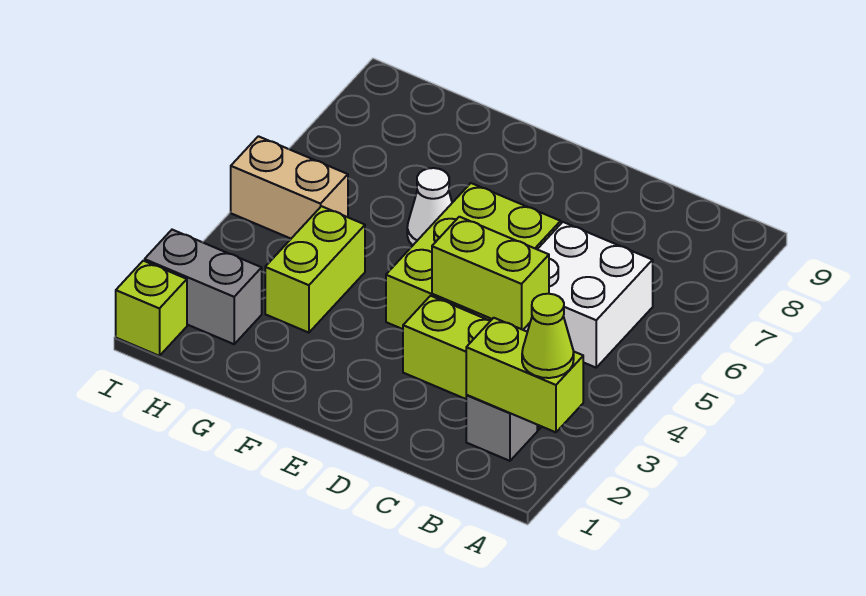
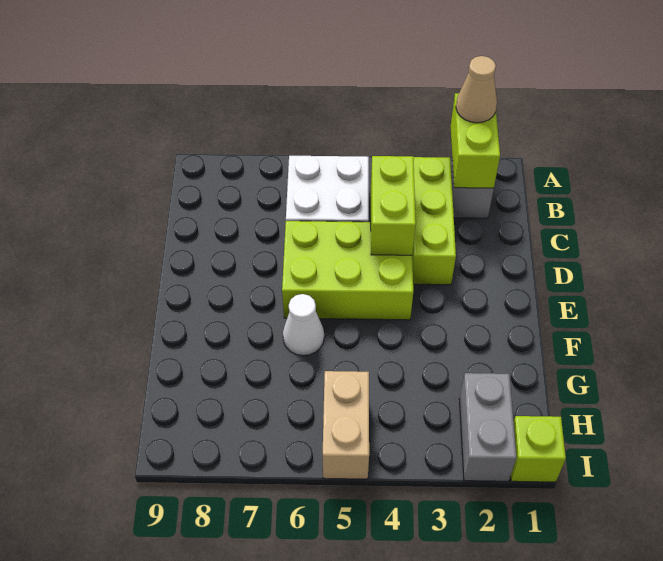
lime 1x1 cone [522,294,574,378] -> tan 1x1 cone [456,56,497,123]
lime 1x2 brick [265,206,365,333] -> none

